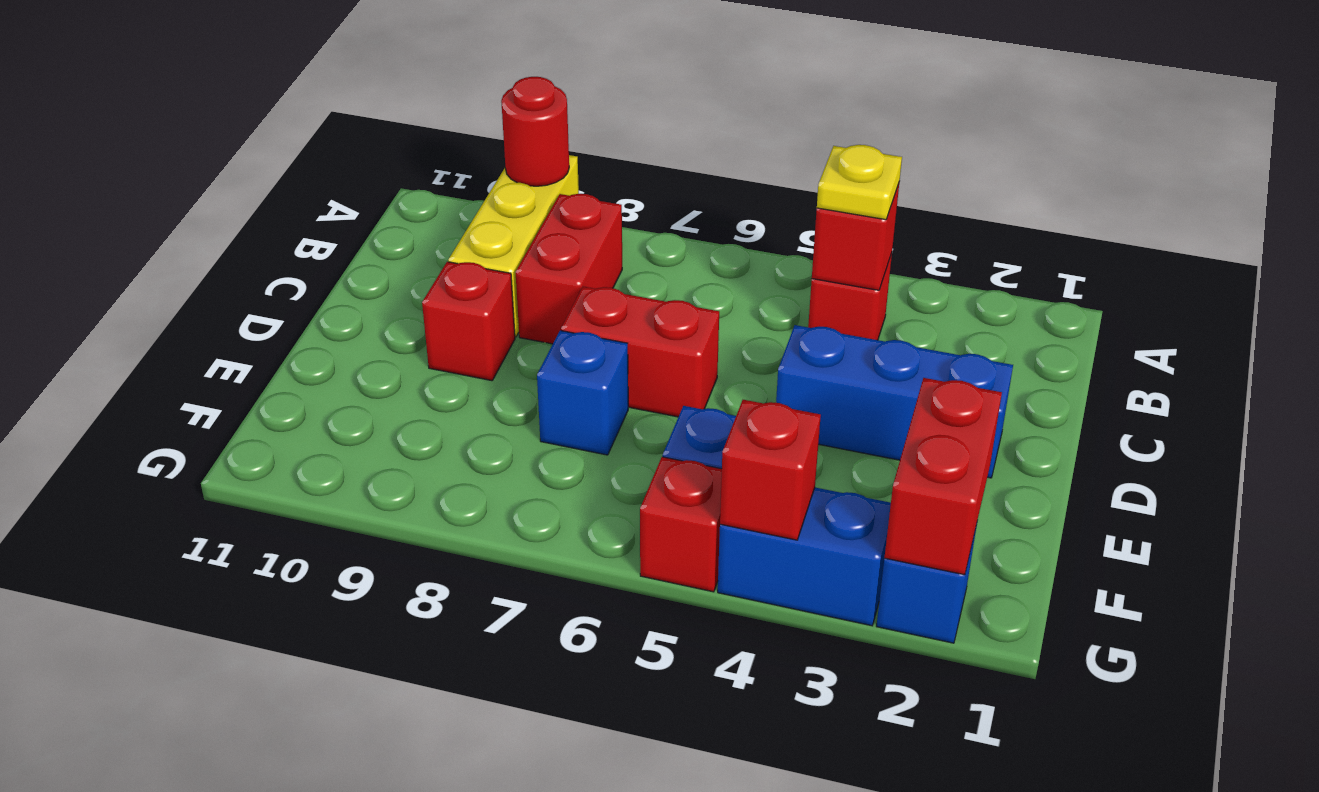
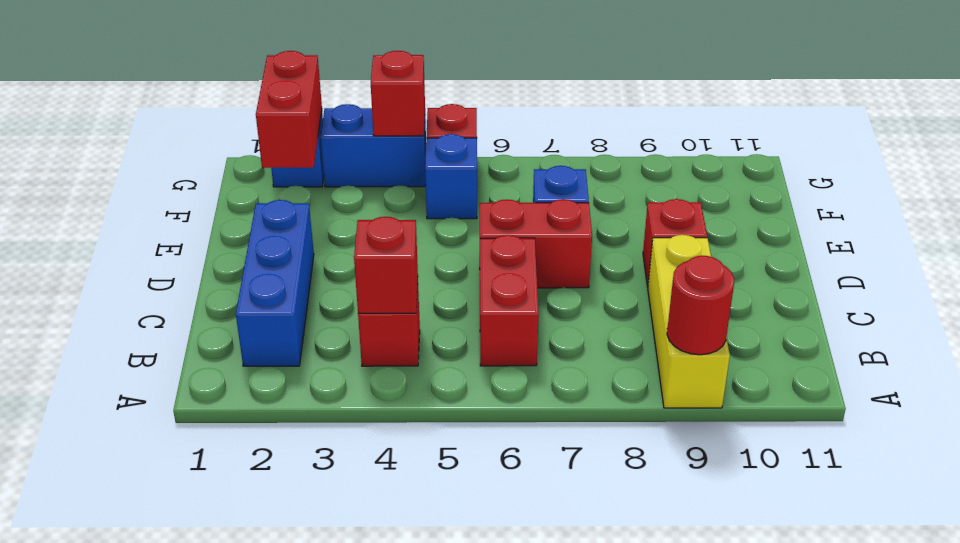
yellow 1x1 plate [817,145,902,220] -> none
red 1x2 brick [516,194,622,344] -> red 1x2 brick moved to [480,235,539,366]
blue 1x3 brick [776,325,1013,478] -> blue 1x3 brick turned to [236,200,314,366]

